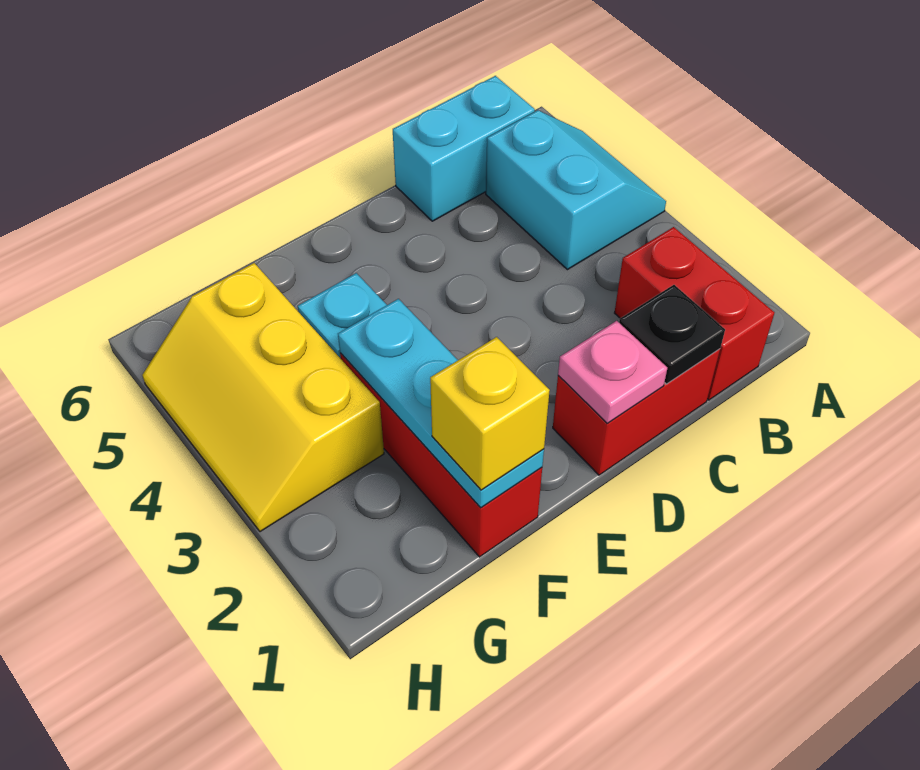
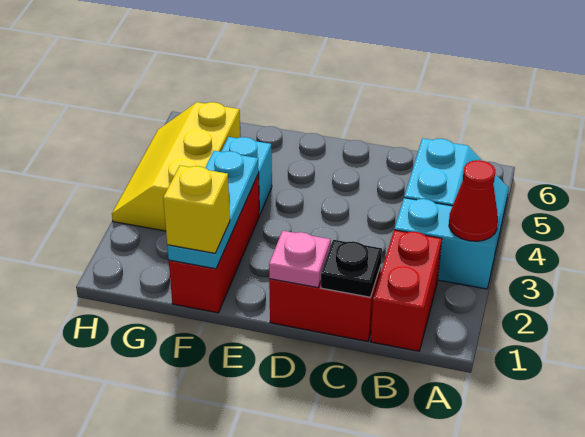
none -> red 1x1 cone [449,160,498,241]
cyan 1x2 brick [393,76,535,221] -> cyan 1x2 brick moved to [394,198,500,289]

